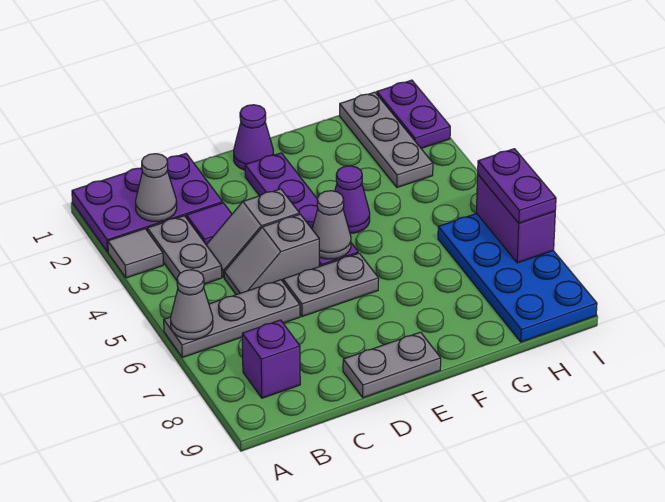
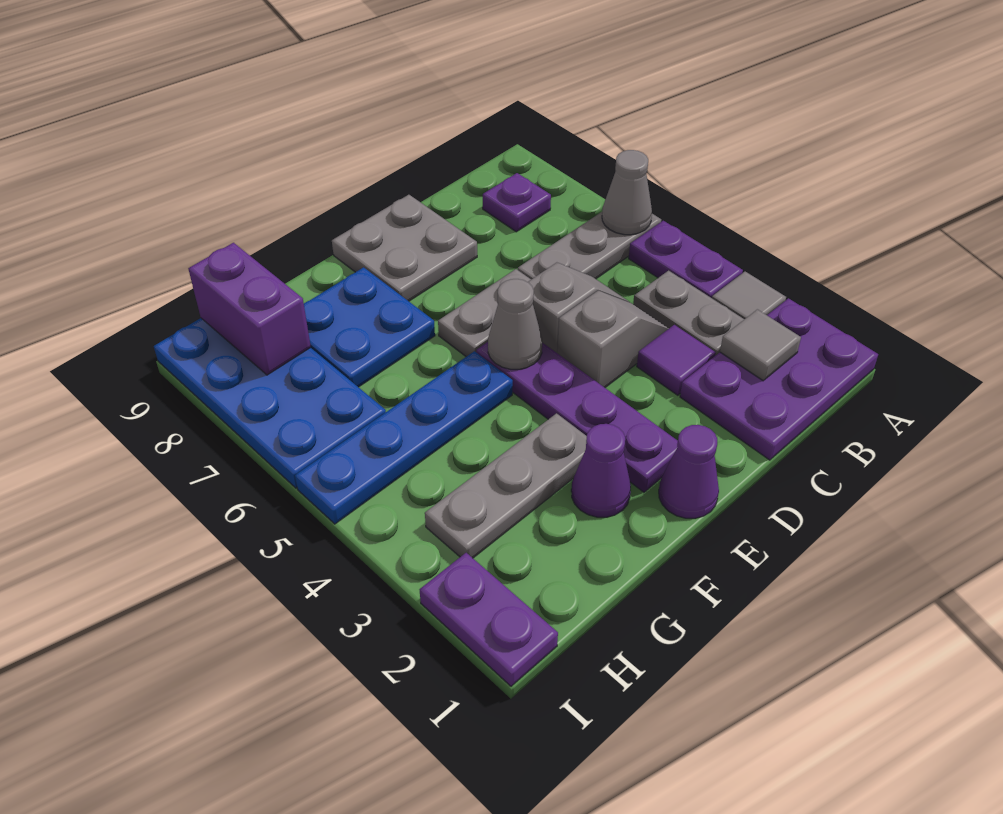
grey 1x1 cone [136,154,177,221] -> grey 1x1 tile [720,309,801,381]
purple 1x1 brick [242,320,300,398] -> purple 1x1 plate [483,173,551,232]
grey 1x2 plate [343,332,441,398] -> grey 2x2 plate [332,195,477,301]
purple 1x1 cone [335,166,370,233] -> purple 1x1 cone moved to [571,424,631,517]
none -> blue 1x4 plate [295,351,513,524]
none -> blue 2x2 plate [304,267,435,387]
grey 1x3 plate [340,92,433,187] -> grey 1x3 plate turned to [425,413,587,558]
purple 1x2 brick [476,175,555,263] -> purple 1x2 brick moved to [188,243,311,375]
purple 1x2 plate [478,149,556,223] -> purple 1x2 plate moved to [629,221,743,298]

